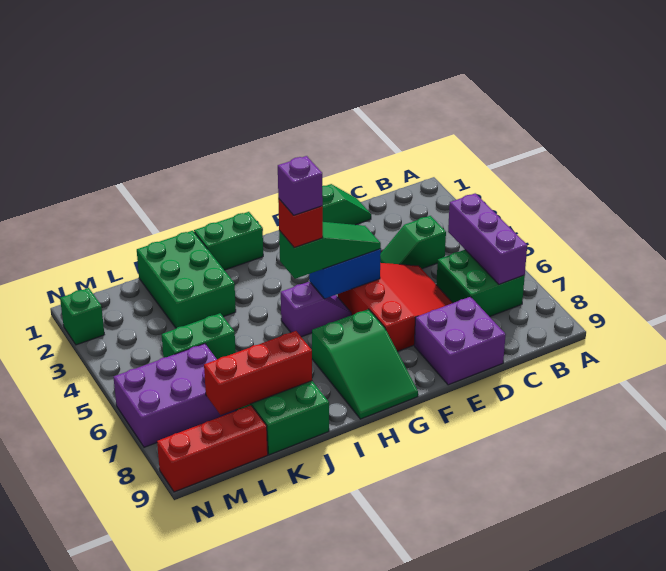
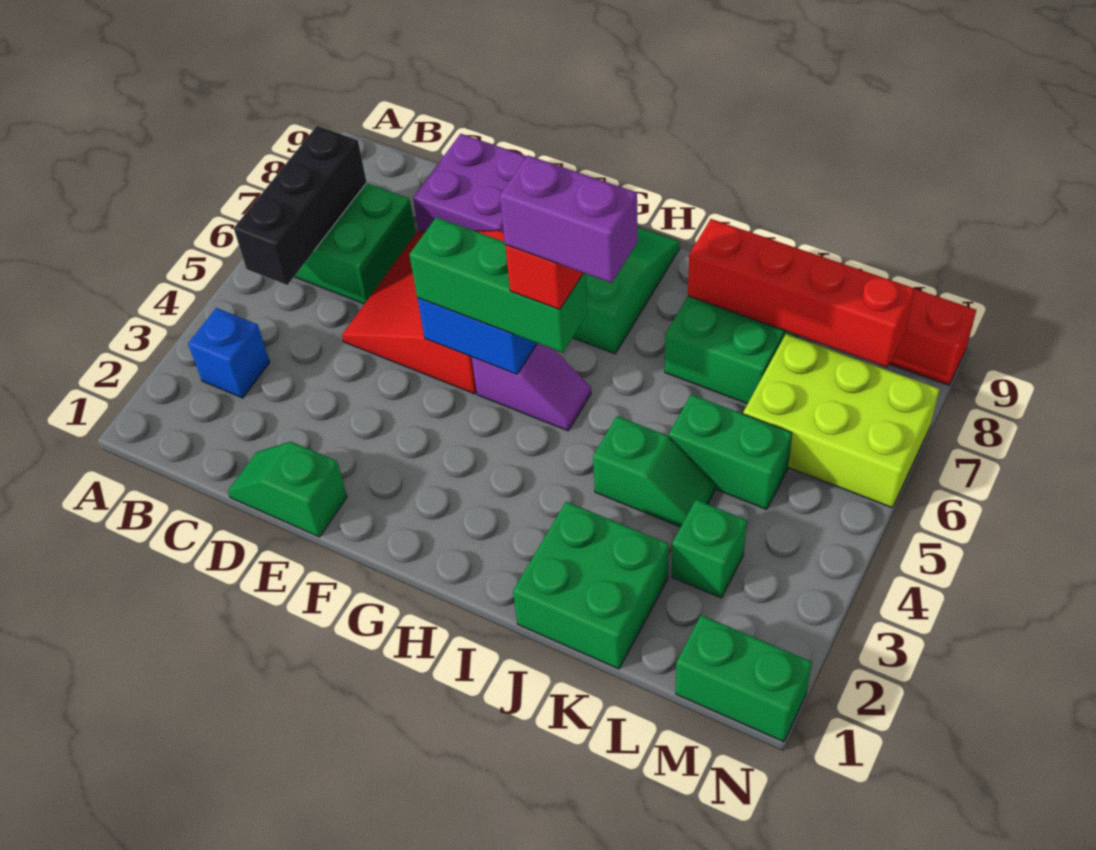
none -> blue 1x1 brick [188,308,270,398]
purple 1x3 brick [448,193,527,284] -> black 1x3 brick [234,126,367,285]
green 1x2 slope [380,216,446,269] -> green 1x2 slope moved to [593,416,715,527]
green 1x3 slope [279,222,381,279] -> green 1x3 brick [409,217,587,353]
purple 1x2 slope [281,282,351,337] -> purple 1x2 slope turned to [472,343,591,431]
green 1x2 brick [194,212,263,270] -> green 1x2 brick moved to [676,615,812,742]
purple 1x1 brick [278,156,323,215] -> purple 1x2 brick [500,155,637,283]
green 2x3 brick [137,231,236,328] -> green 2x2 brick [513,502,669,669]
red 1x3 brick [204,331,312,415] -> red 1x4 brick [688,219,915,367]
purple 2x3 brick [114,344,236,447] -> lime 2x3 brick [743,334,939,508]
green 1x1 brick [60,288,104,345] -> green 1x1 brick moved to [672,500,747,598]

